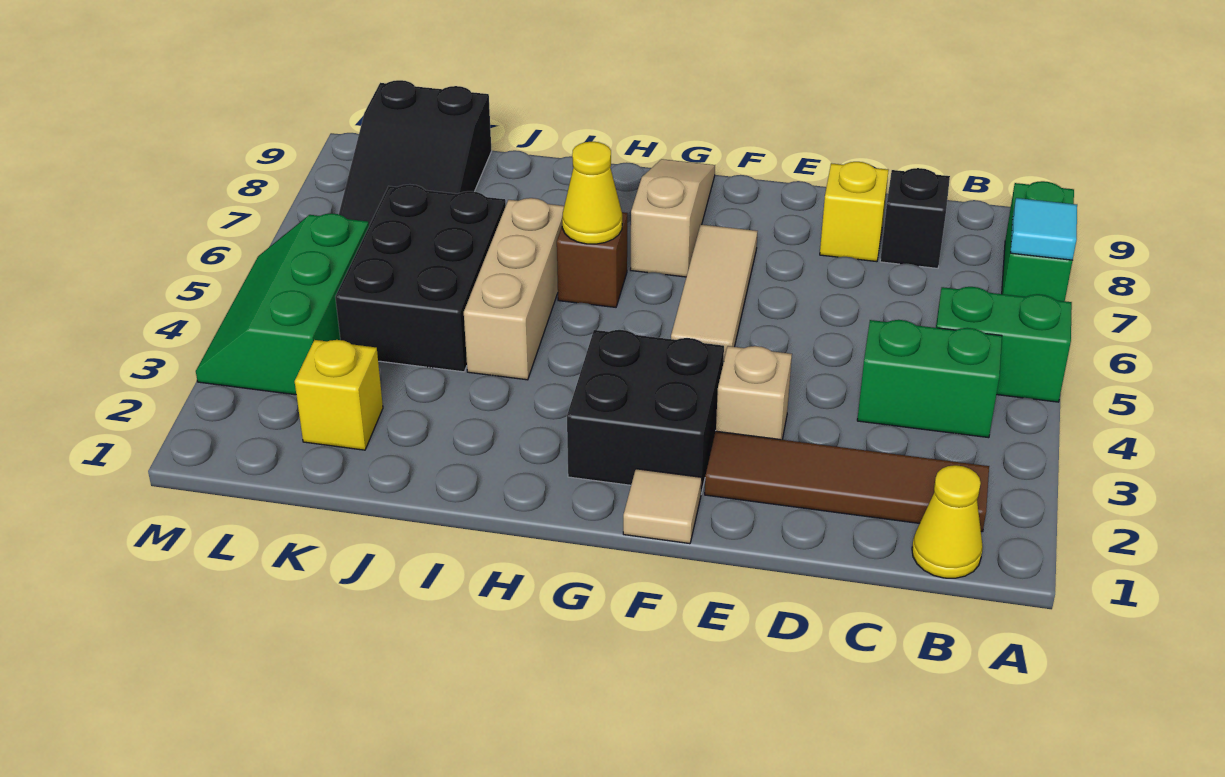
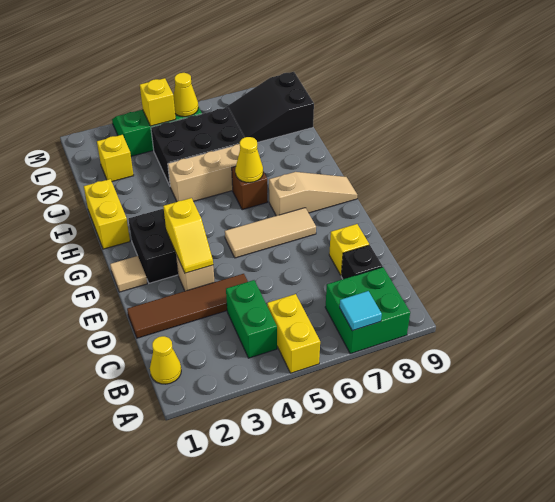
green 1x2 brick [936,287,1072,402] -> yellow 1x2 brick [267,294,320,373]
green 1x2 brick [1002,181,1074,301] -> green 2x2 brick [325,267,410,354]
brown 1x4 tile [705,431,989,532] -> brown 1x4 tile turned to [127,274,248,338]
none -> yellow 1x2 slope [163,198,213,273]
none -> yellow 1x2 brick [84,179,130,249]
none -> yellow 1x1 brick [140,78,176,126]
none -> yellow 1x1 cone [173,73,198,117]

